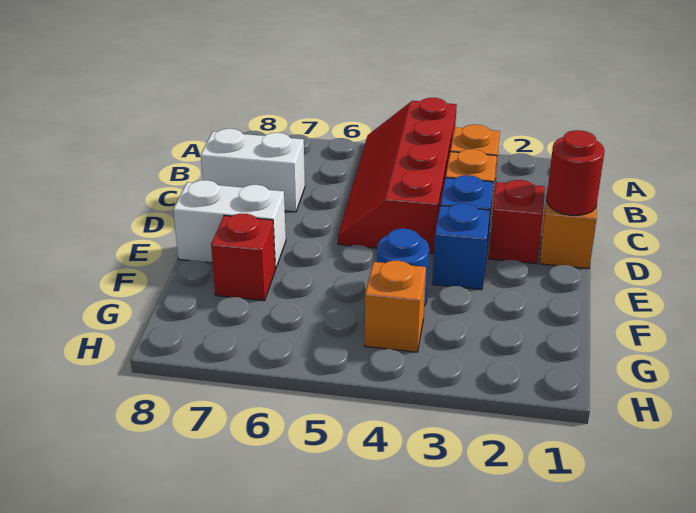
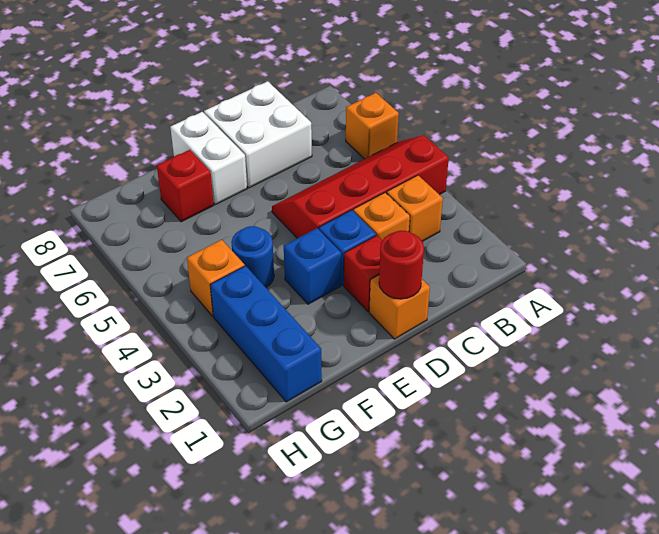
none -> orange 1x1 brick [346,93,399,159]
white 1x2 brick [201,129,305,212] -> white 2x2 brick [204,81,312,188]
none -> blue 1x3 brick [210,266,322,402]

